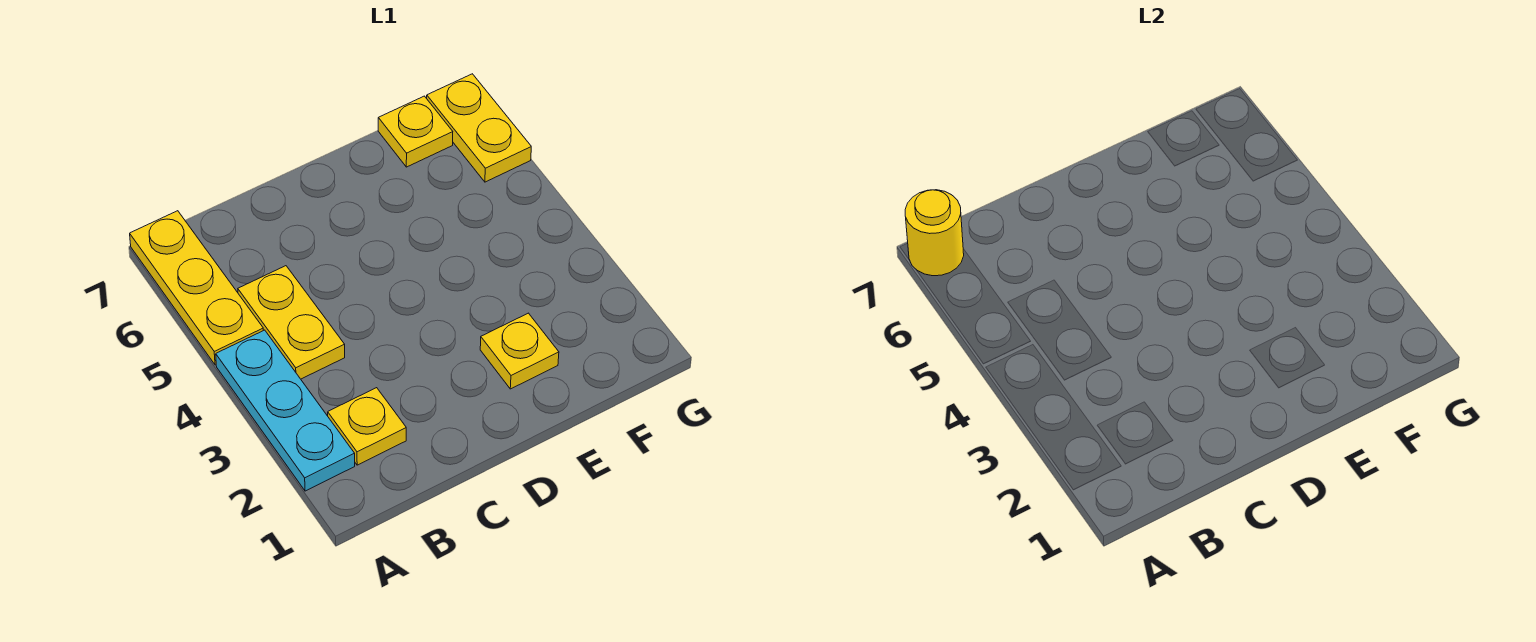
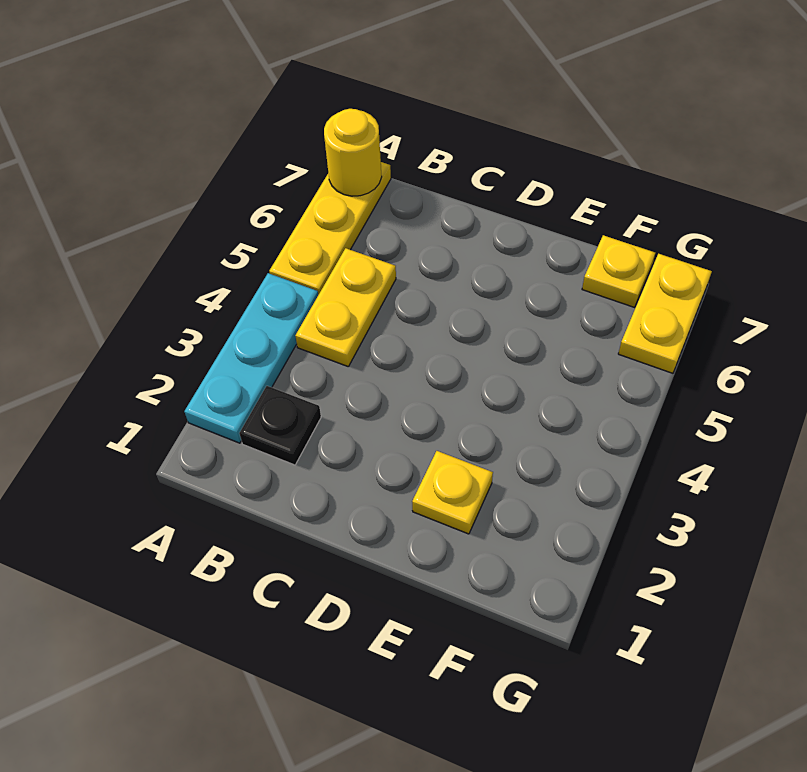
yellow 1x1 plate [328,388,406,465] -> black 1x1 plate [239,386,321,465]

